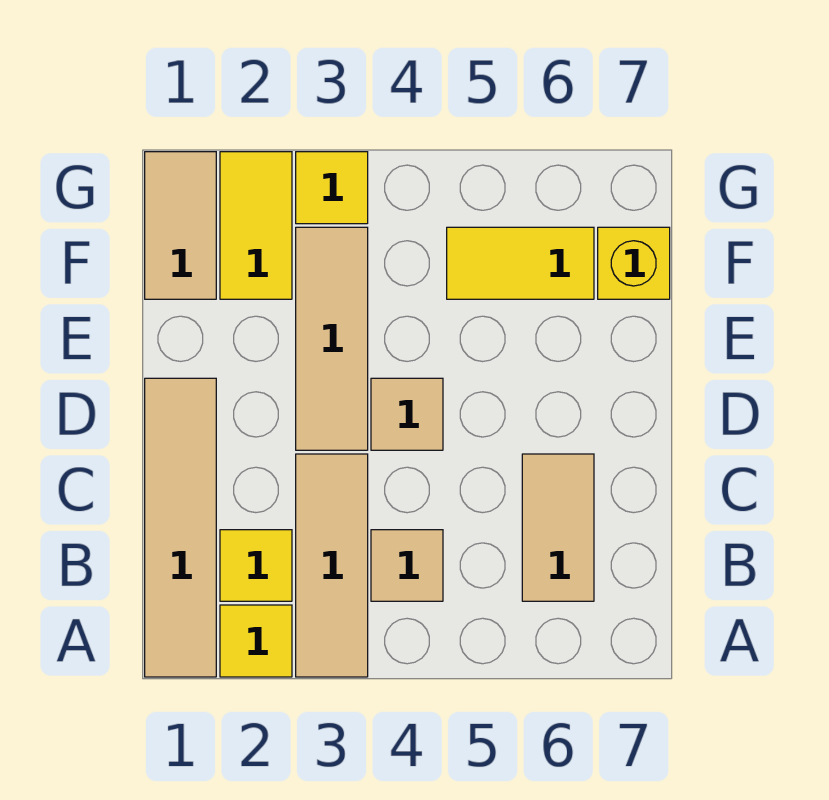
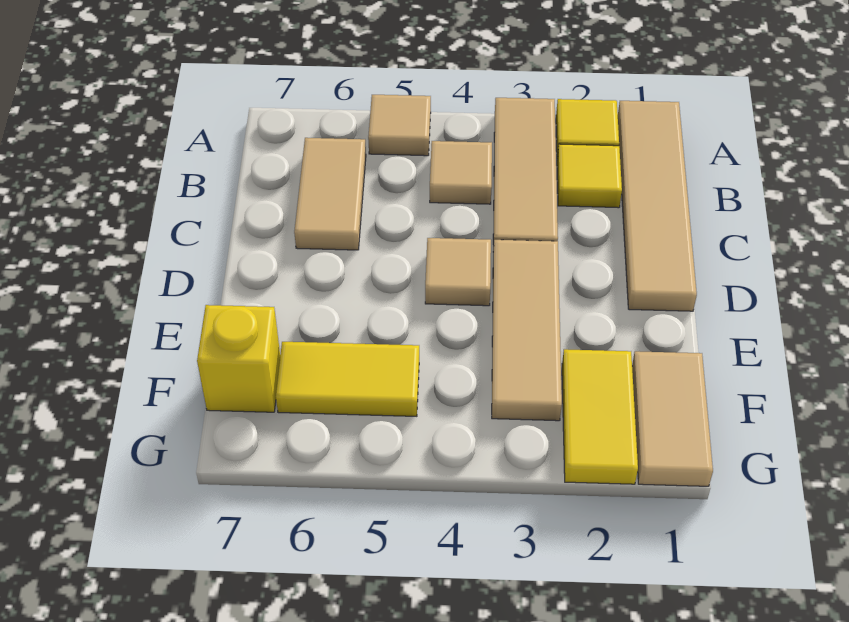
none -> tan 1x1 tile [368,95,431,156]
yellow 1x1 tile [296,152,368,224] -> none

